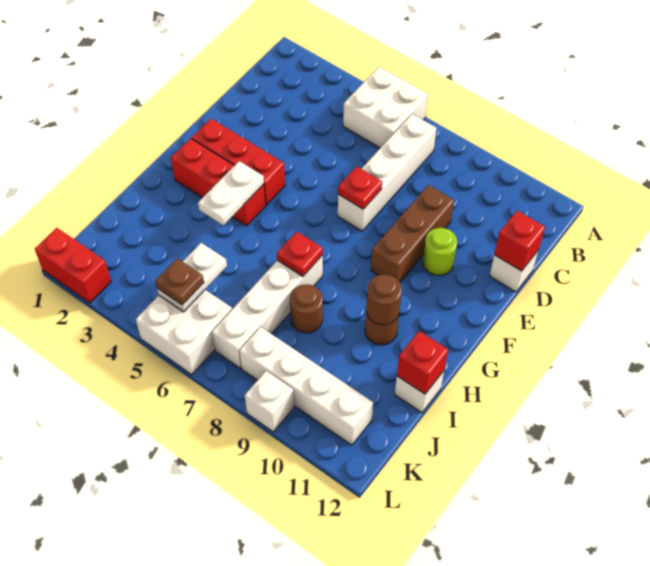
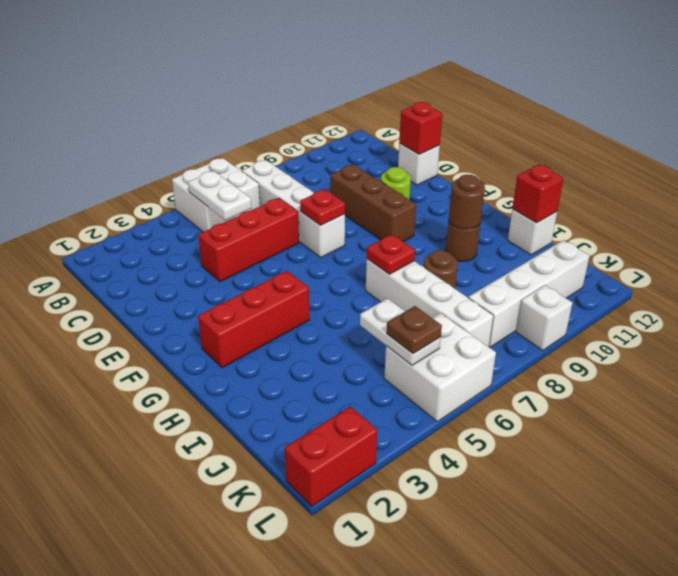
red 1x3 brick [192,119,285,205] -> red 1x3 brick moved to [198,198,299,282]
white 1x2 plate [198,161,264,225] -> white 1x2 plate moved to [188,171,252,220]

